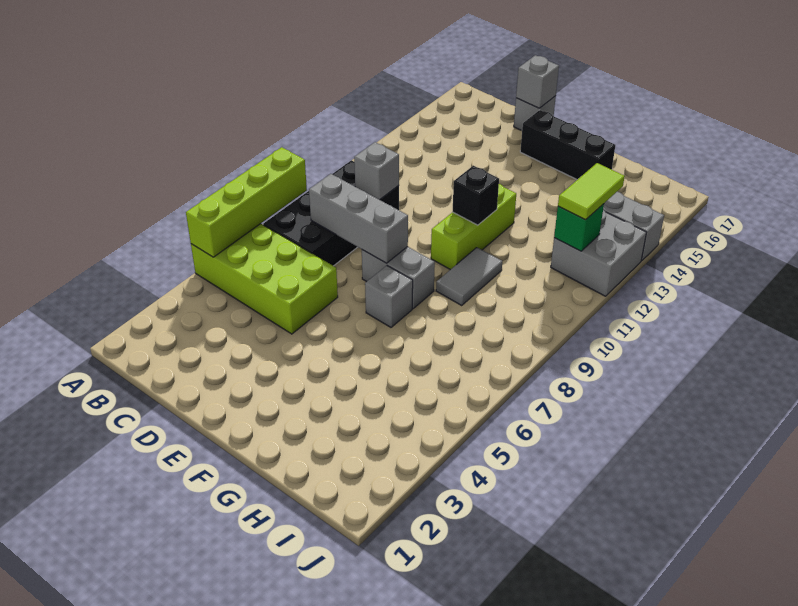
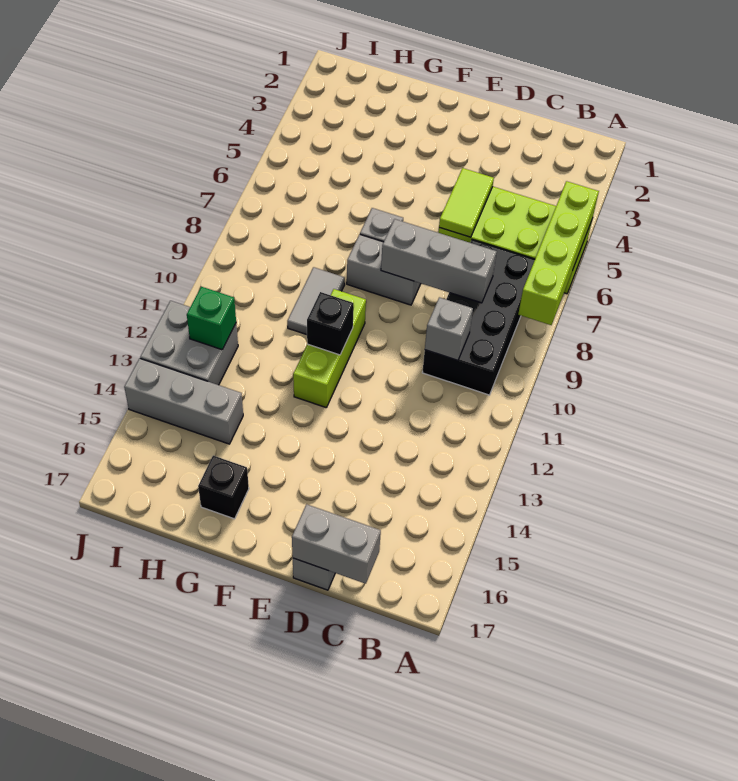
grey 1x1 brick [516,55,559,108] -> grey 1x2 brick [292,504,381,584]
black 1x3 brick [520,110,615,179] -> black 1x1 brick [198,456,249,519]
lime 1x2 tile [558,163,625,220] -> lime 1x2 tile moved to [439,168,494,237]

